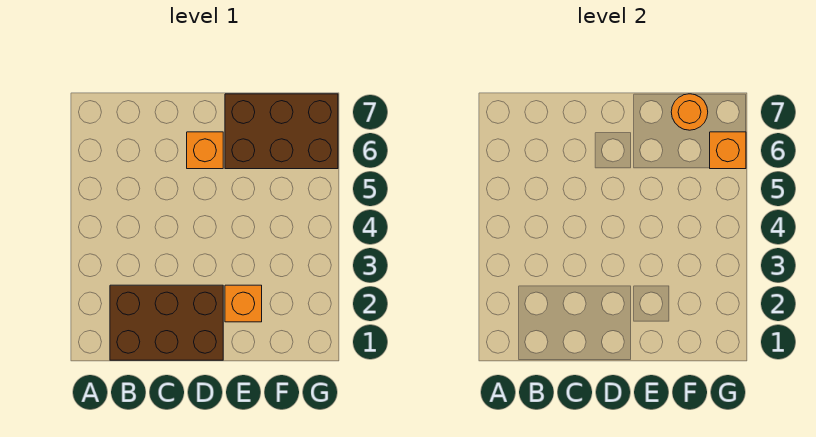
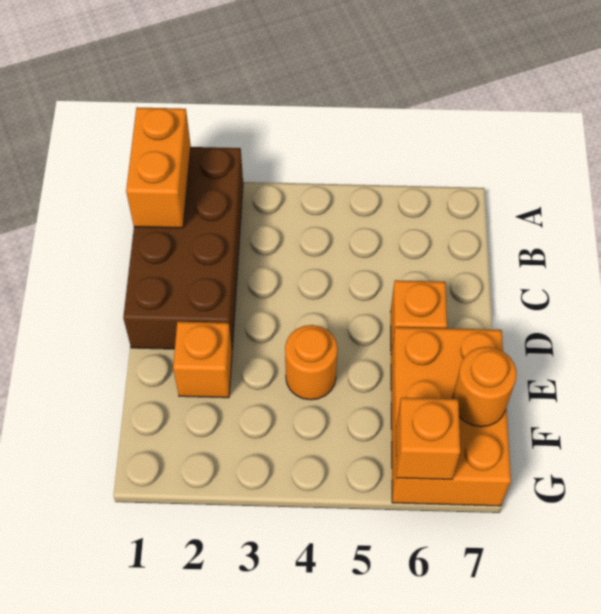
none -> orange 1x2 brick [126,107,191,228]
brown 2x3 brick [110,285,223,360] -> brown 2x4 brick [123,147,243,349]
none -> orange 1x1 round brick [285,325,338,400]
brown 2x3 brick [225,94,338,169] -> orange 2x3 brick [391,327,511,506]

